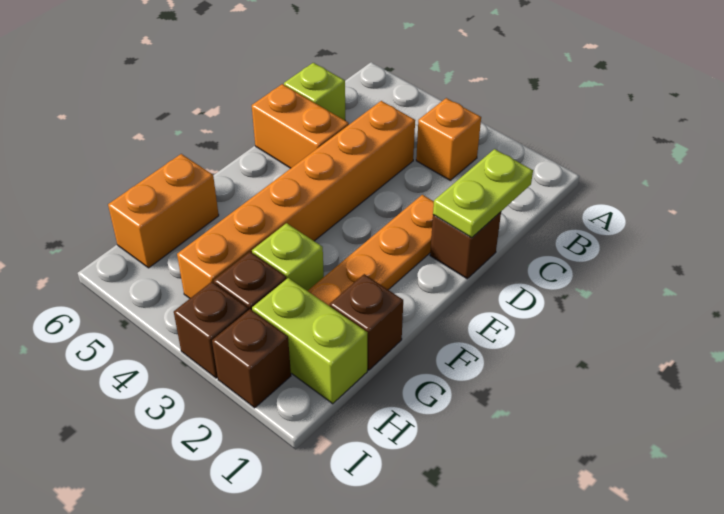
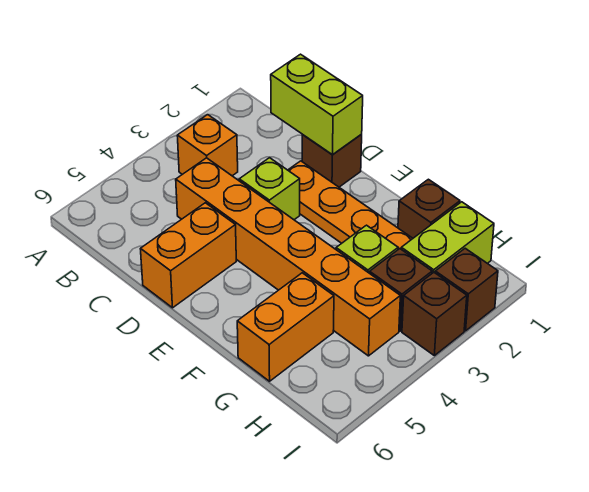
lime 1x2 plate [433,149,533,238] -> lime 1x2 brick [271,54,363,155]
lime 1x1 brick [284,63,345,120] -> lime 1x1 brick moved to [239,158,300,220]
orange 1x2 brick [108,154,219,268] -> orange 1x2 brick turned to [237,273,334,381]

